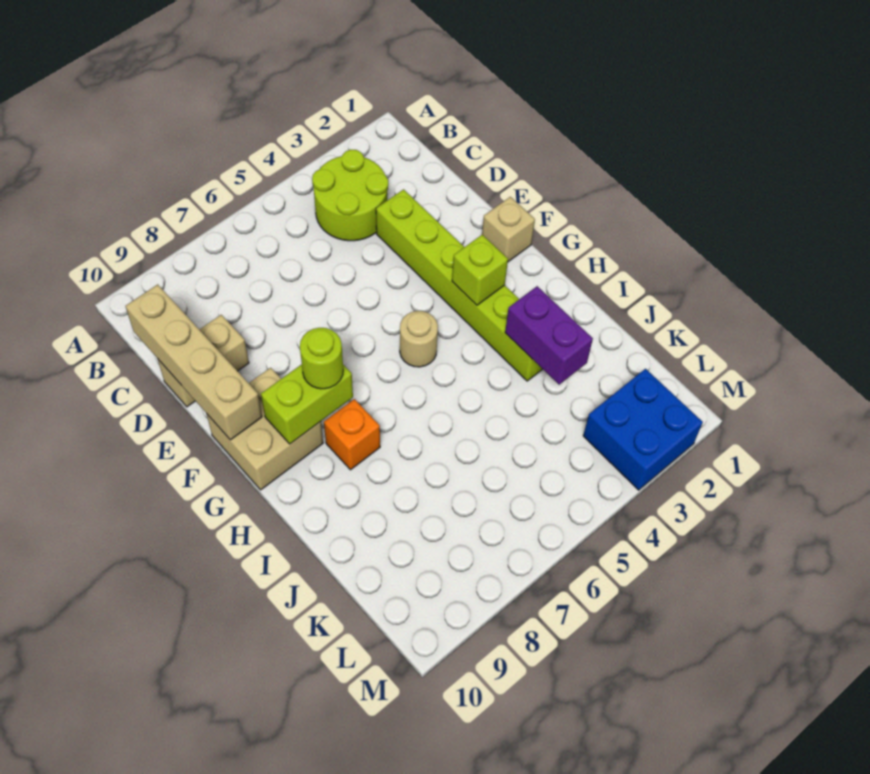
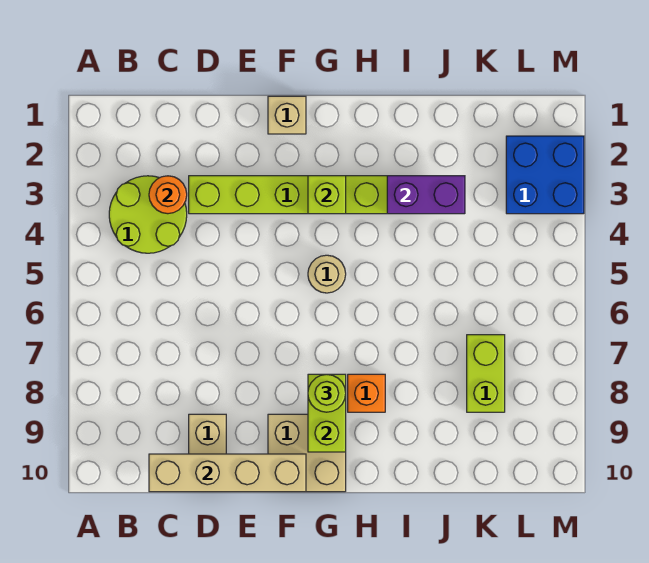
none -> orange 1x1 round brick [149,176,187,214]
none -> lime 1x2 brick [467,335,505,412]

